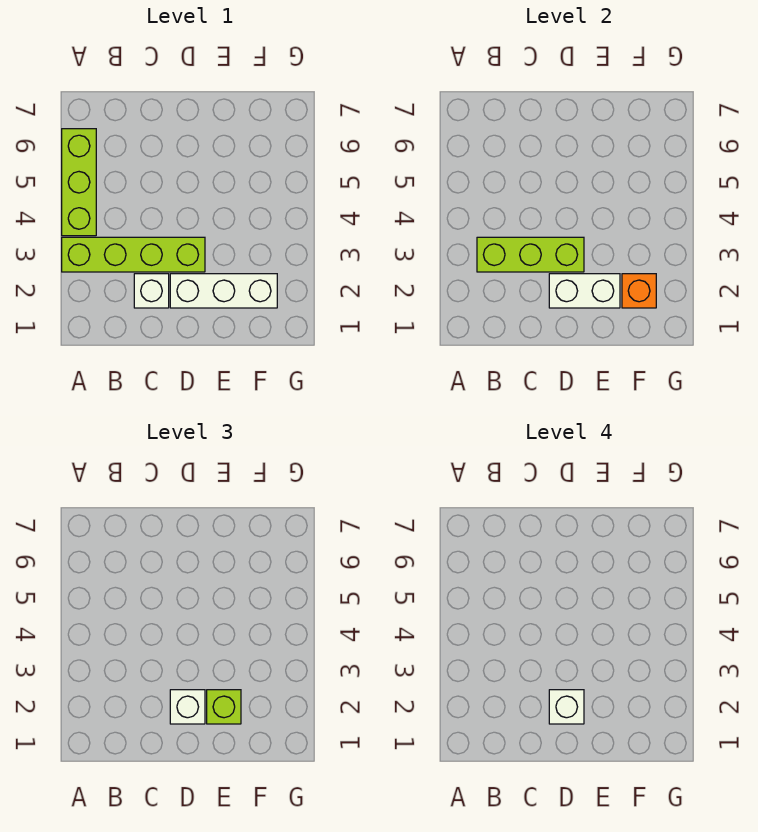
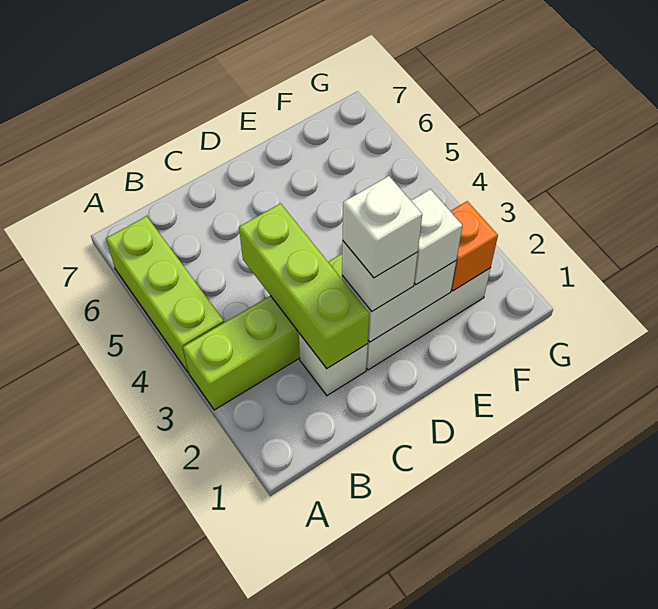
lime 1x3 brick [477,237,584,272] -> lime 1x3 brick turned to [239,204,369,368]
lime 1x1 brick [207,690,241,724] -> white 1x1 brick [411,189,462,285]

